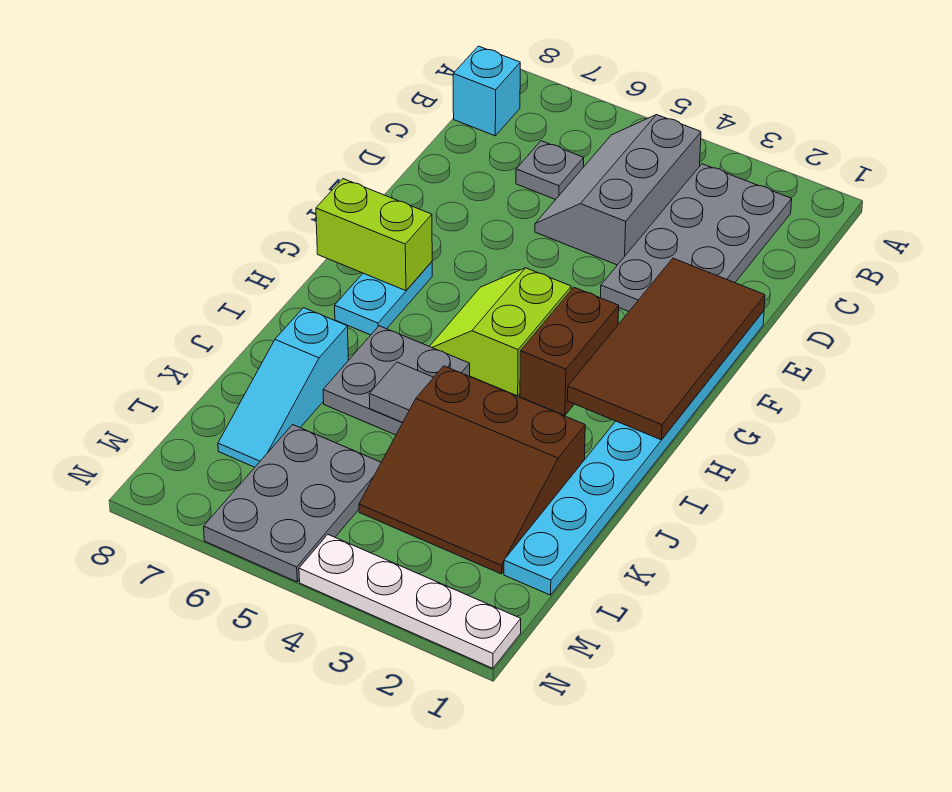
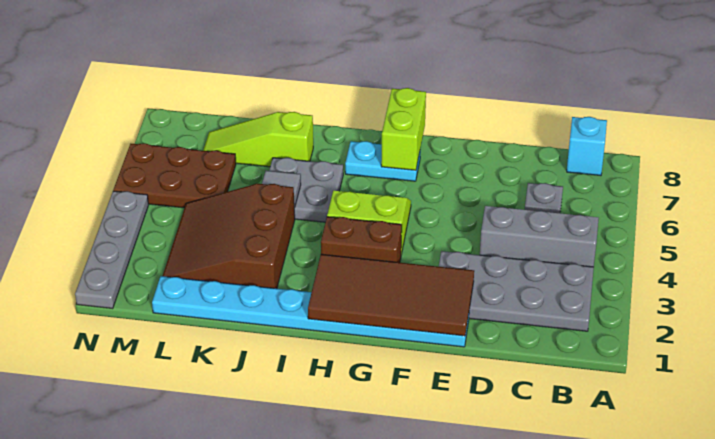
cyan 1x3 slope [218,308,348,467] -> lime 1x3 slope [203,112,313,167]
grey 2x3 plate [204,425,381,582] -> brown 2x3 plate [113,143,236,208]
white 1x4 plate [299,535,521,668] -> grey 1x4 plate [75,191,148,309]

